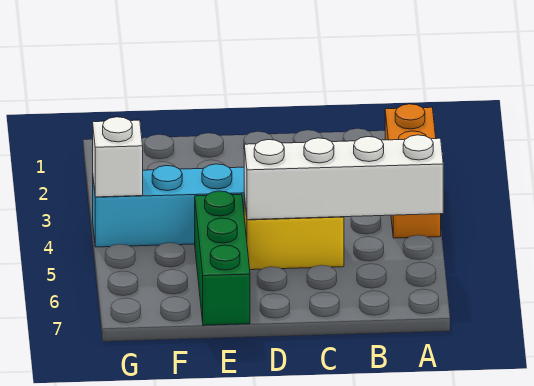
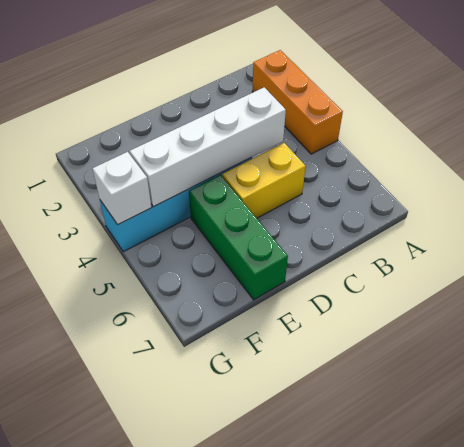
white 1x4 brick [244,135,443,220] -> white 1x4 brick moved to [130,87,286,207]

